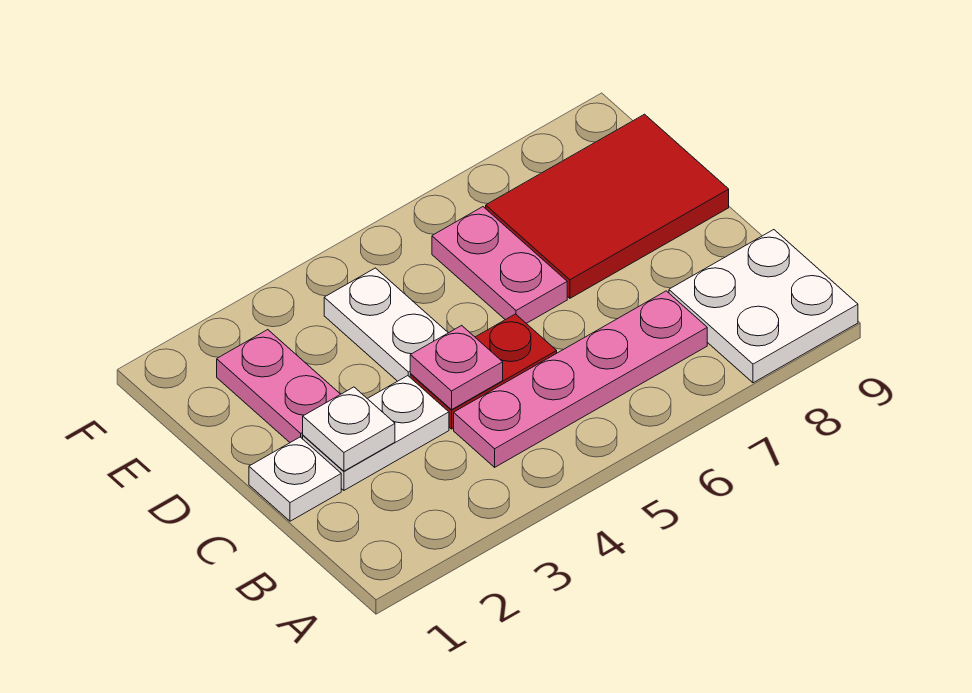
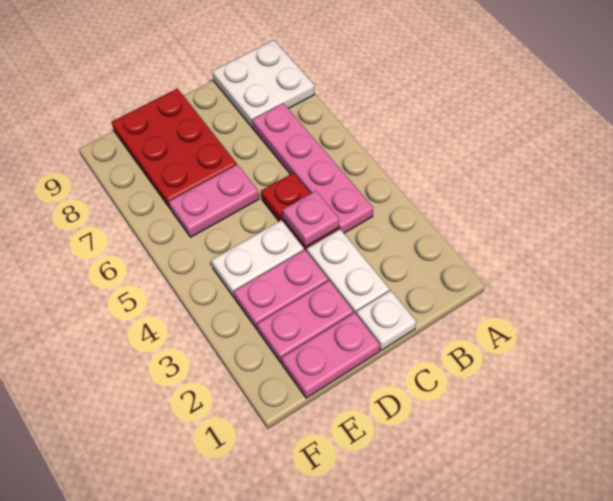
white 1x1 plate [303,387,395,471] -> none
none -> pink 1x2 plate [282,313,380,398]
none -> pink 1x2 plate [234,250,328,330]
red 2x3 tile [486,114,729,298] -> red 2x3 plate [112,89,237,209]

